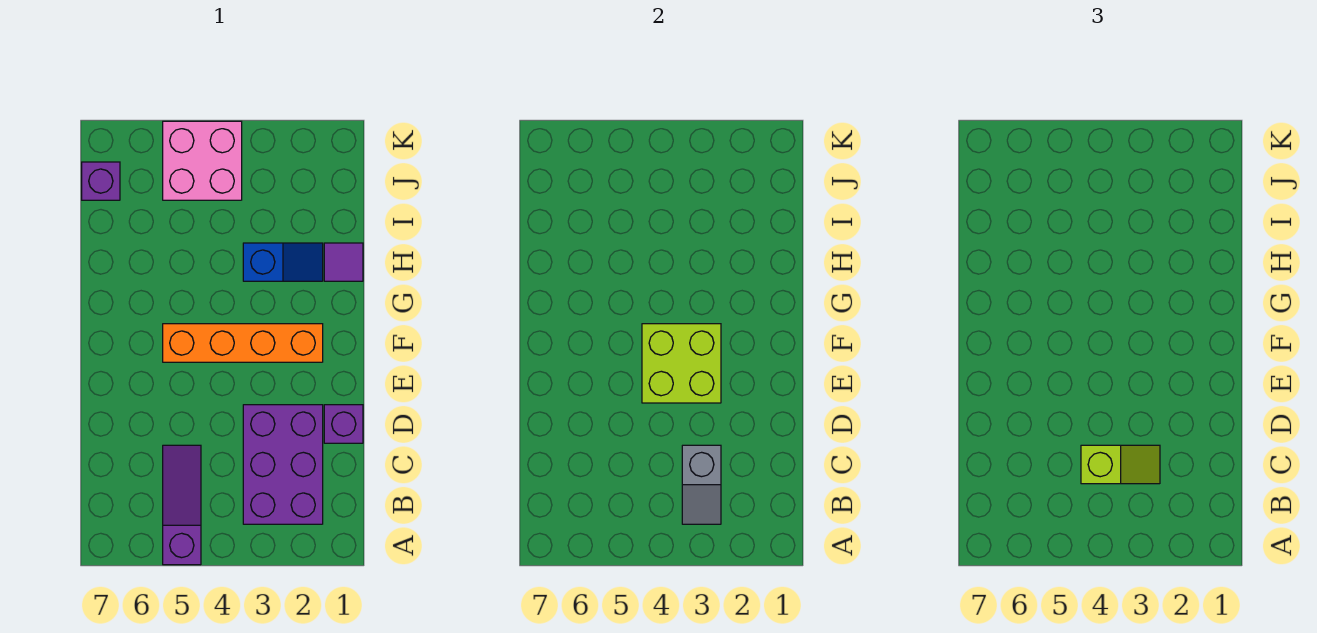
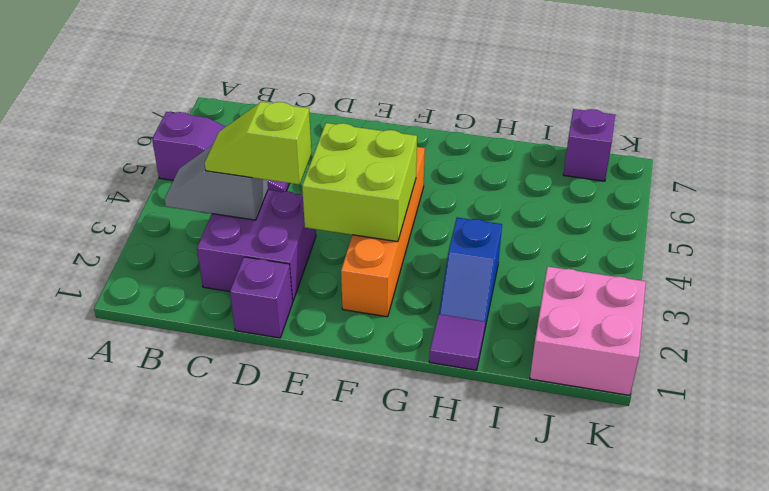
purple 2x3 brick [243,405,323,524] -> purple 2x2 brick [197,190,316,302]
lime 1x2 slope [1081,445,1160,484] -> lime 1x2 slope turned to [205,102,311,185]
pink 2x2 brick [163,121,242,200] -> pink 2x2 brick moved to [530,266,646,395]

